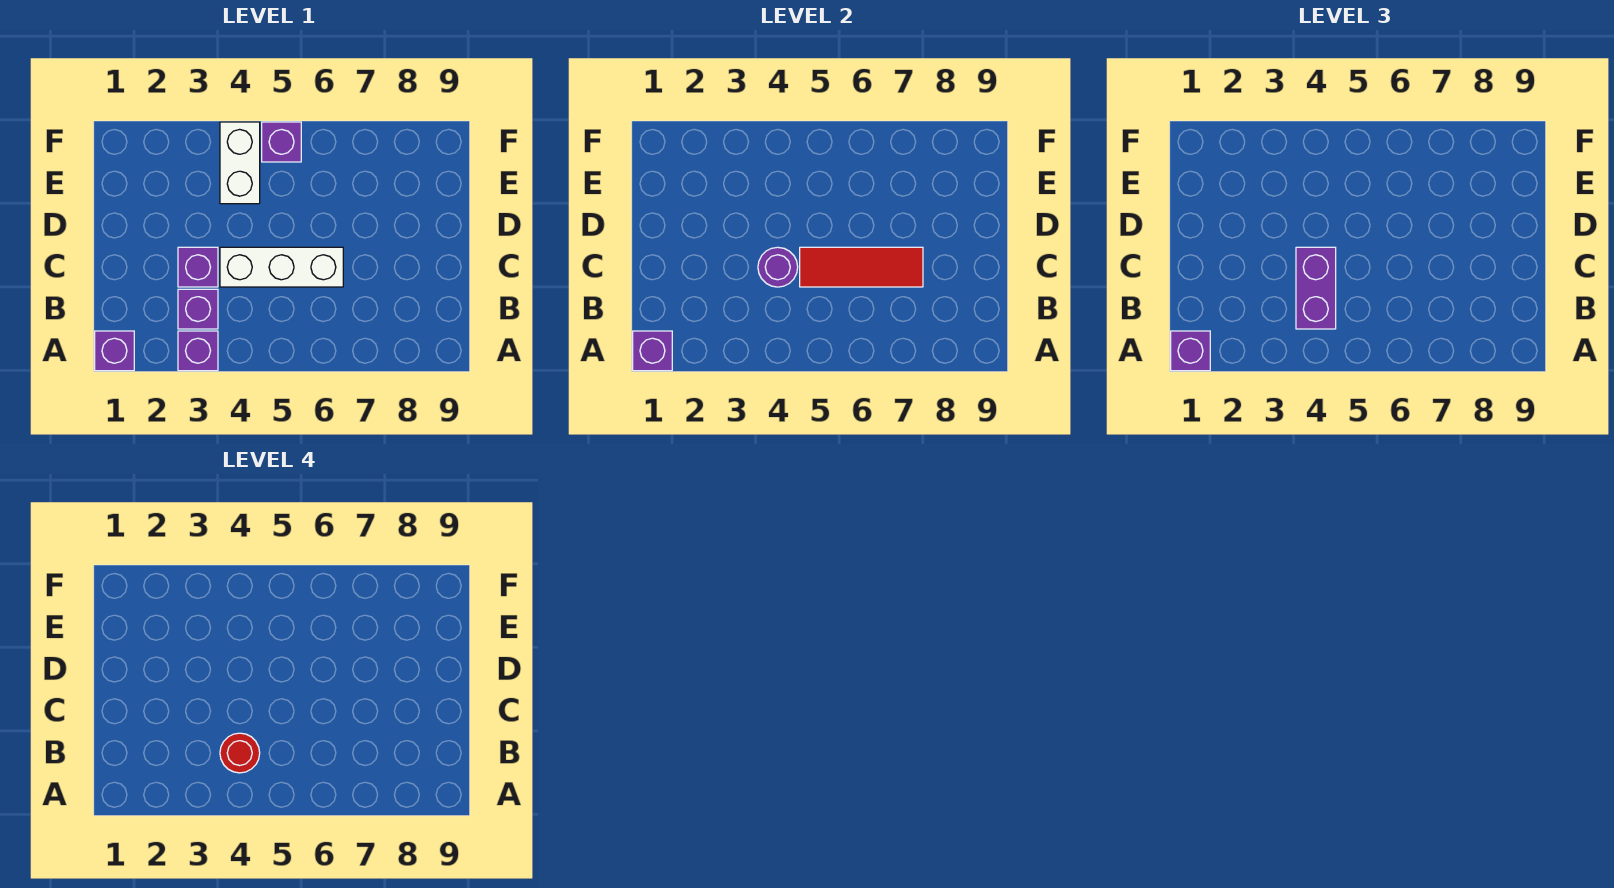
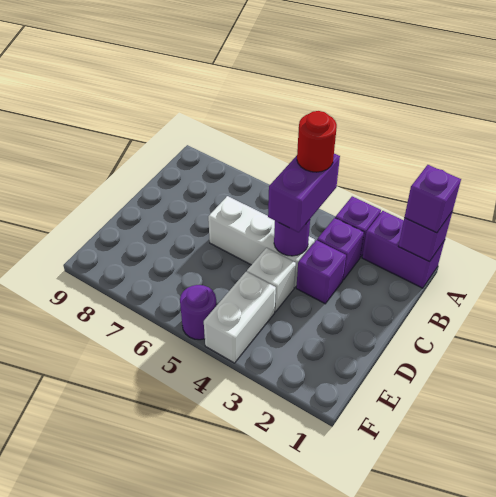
purple 1x1 brick [95,331,134,371] -> purple 1x2 brick [362,211,444,288]
red 1x3 tile [800,247,923,287] -> none
none -> white 1x1 brick [247,248,296,312]
purple 1x1 brick [262,122,301,162] -> purple 1x1 round brick [180,285,216,340]

